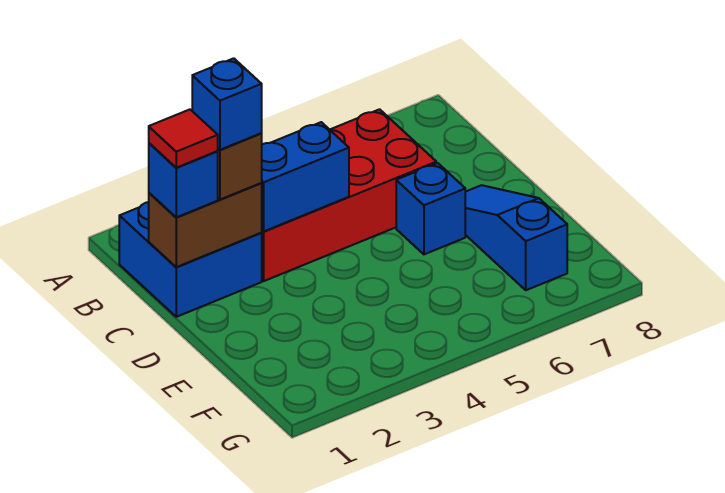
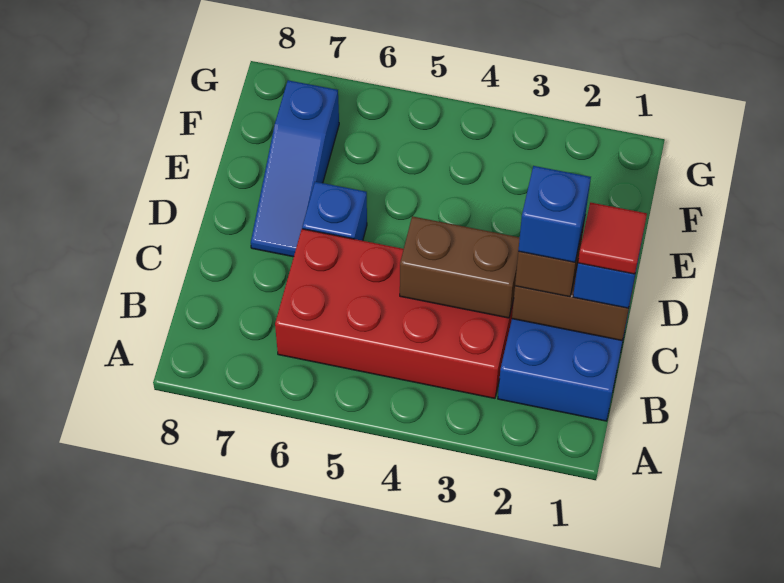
blue 1x2 brick [262,122,349,232] -> brown 1x2 brick [400,216,520,318]

